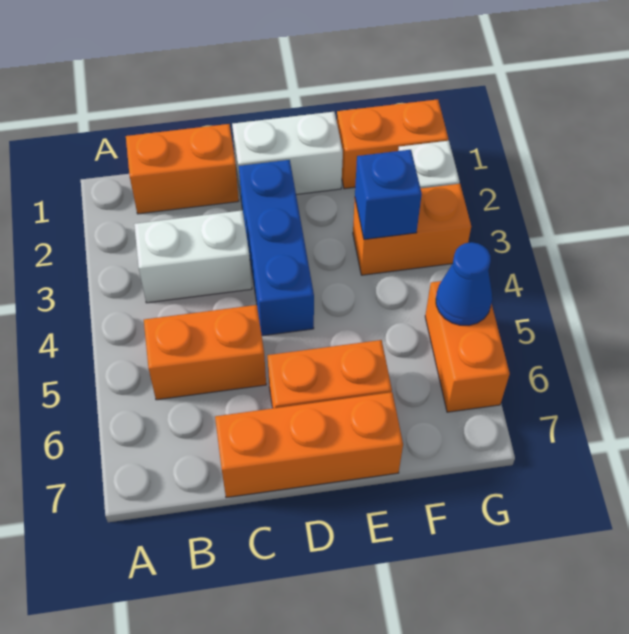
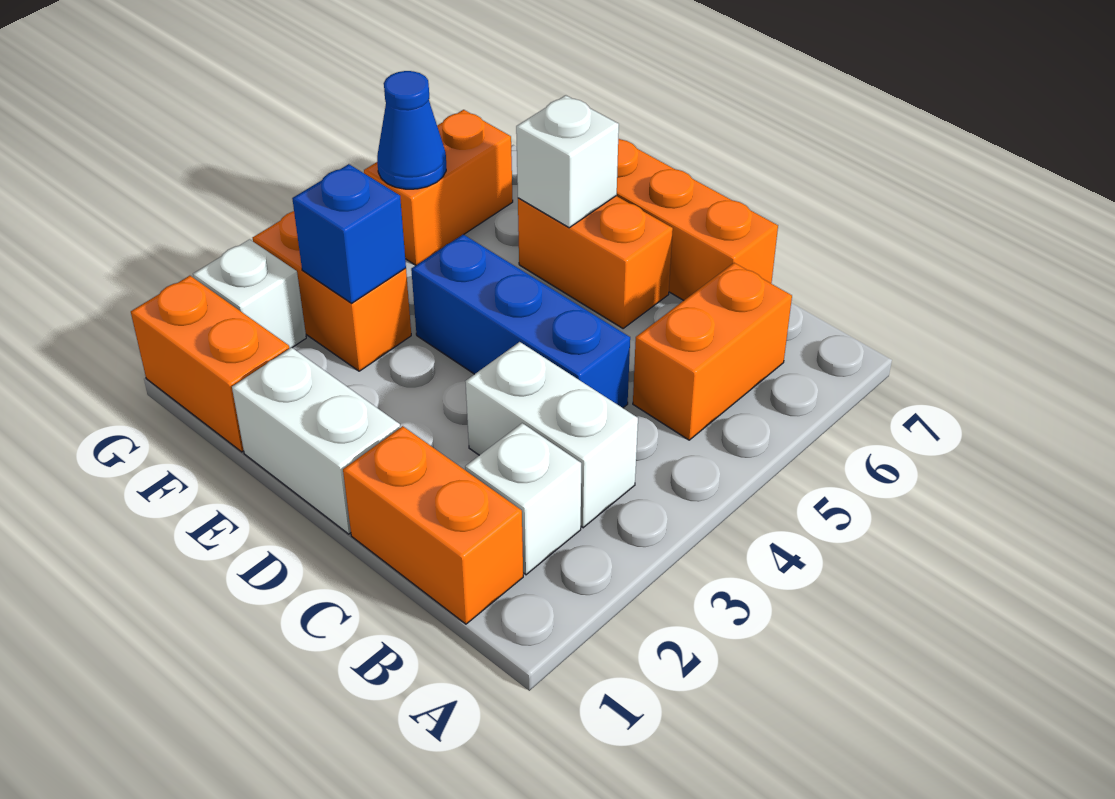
none -> white 1x1 brick [465,423,581,575]
orange 1x2 brick [144,305,266,400] -> orange 1x2 brick turned to [633,263,792,440]
blue 1x3 brick [239,160,314,336] -> blue 1x3 brick turned to [411,234,630,408]
none -> white 1x1 brick [516,95,619,228]

